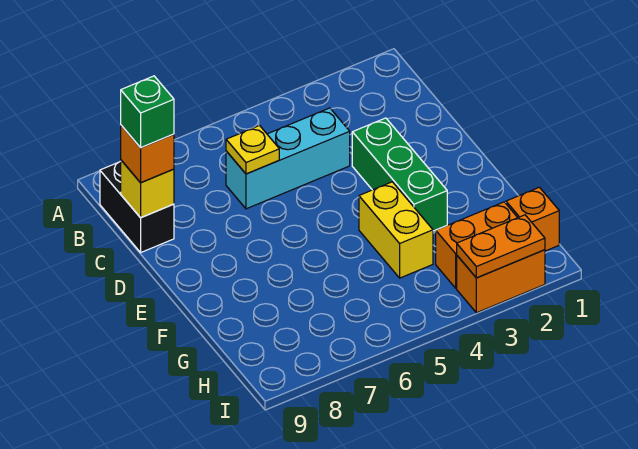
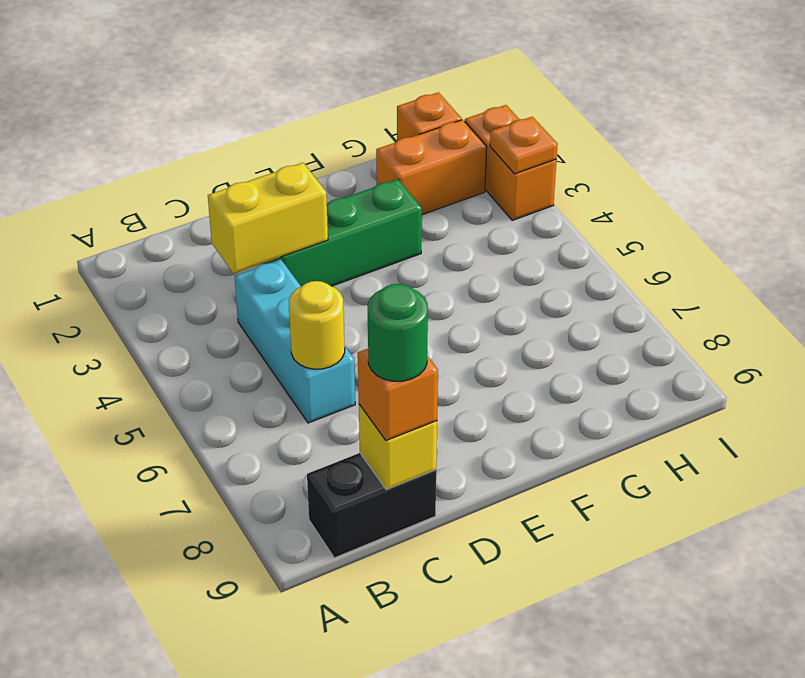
yellow 1x1 plate [226,126,279,174] -> yellow 1x1 round brick [289,281,345,369]
green 1x1 brick [121,76,174,148] -> green 1x1 round brick [367,284,428,381]
yellow 1x2 brick [359,182,433,278] -> yellow 1x2 brick moved to [208,163,328,274]
orange 1x2 brick [436,202,518,288] -> orange 1x2 brick turned to [376,120,487,215]
orange 1x2 plate [457,215,545,278] -> orange 1x1 plate [490,117,558,174]

